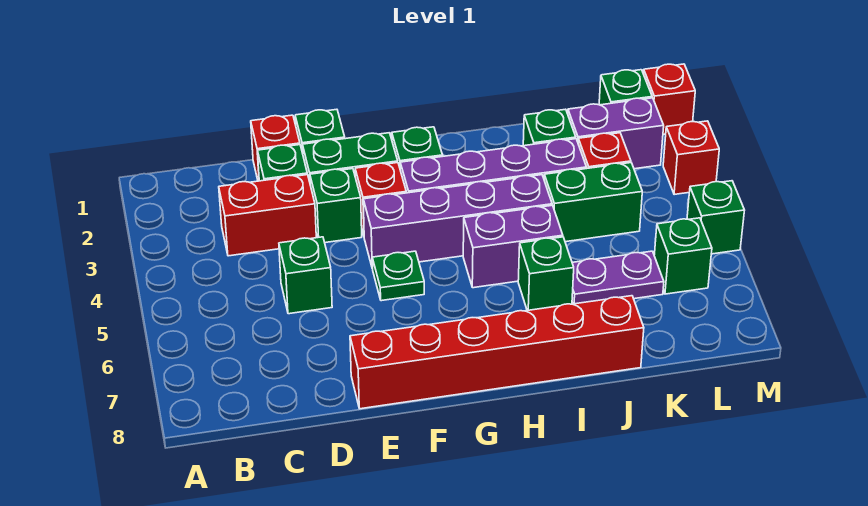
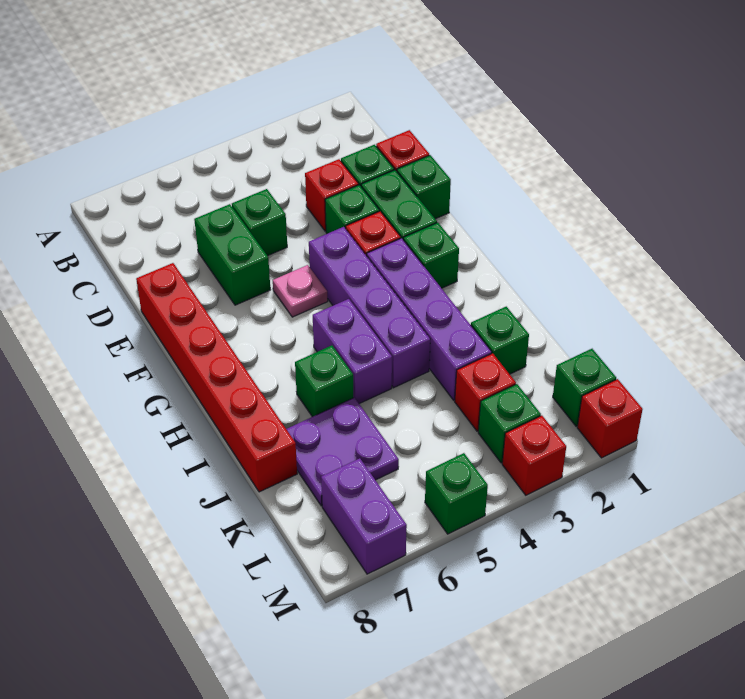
red 1x2 brick [219,175,316,256] -> red 1x1 brick [305,159,359,231]
green 1x1 plate [372,251,424,301] -> pink 1x1 plate [273,265,328,317]
green 1x2 brick [544,163,642,242] -> green 1x2 brick moved to [194,204,270,305]
purple 1x2 plate [572,251,664,304] -> purple 2x2 plate [287,398,399,506]
purple 1x2 brick [568,98,664,169] -> purple 1x2 brick moved to [321,458,407,574]
green 1x1 brick [654,218,712,294] -> green 1x1 brick moved to [478,384,541,463]

